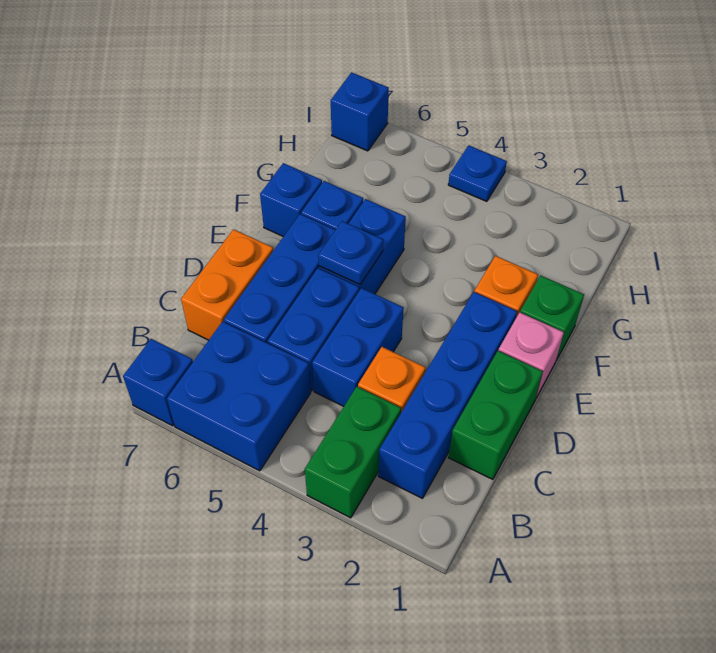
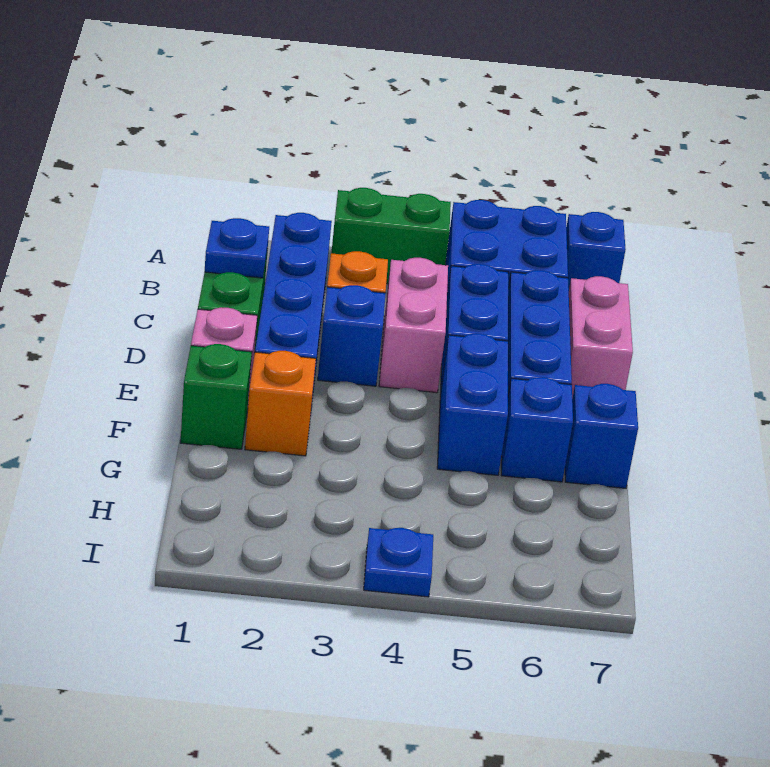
green 1x2 brick [305,387,401,518] -> green 1x2 brick turned to [331,188,451,284]
blue 1x2 brick [312,288,404,406] -> pink 1x2 brick [379,258,448,393]
orange 1x2 brick [181,229,273,340] -> pink 1x2 brick [569,276,633,398]
blue 1x1 plate [318,221,383,285] -> blue 1x1 plate moved to [205,218,269,278]
blue 1x1 brick [331,72,389,151] -> blue 1x1 brick moved to [318,285,386,386]

